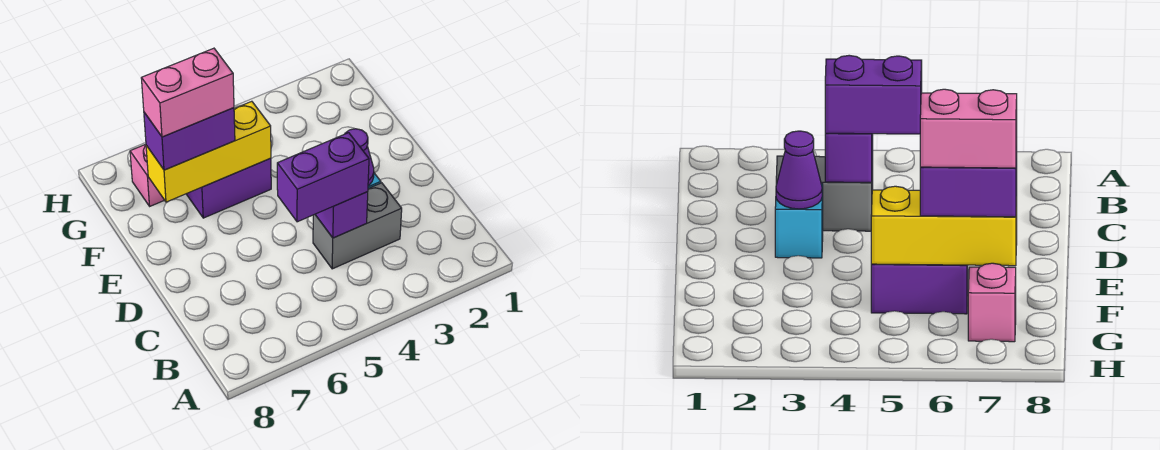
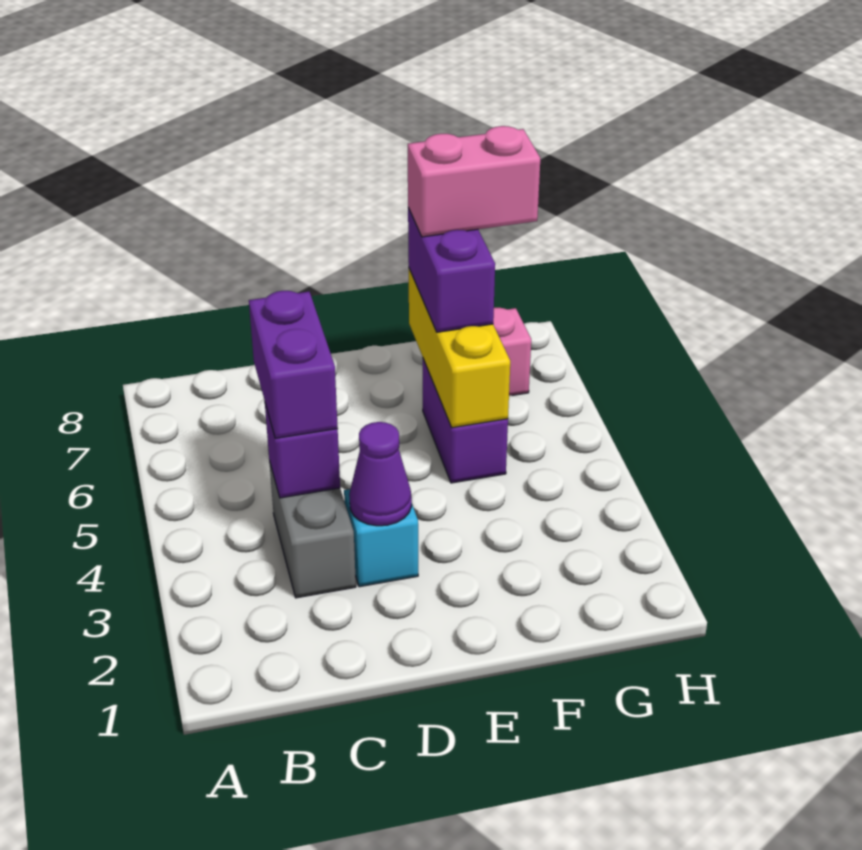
pink 1x2 brick [141,48,234,137] -> pink 1x2 brick turned to [408,126,540,237]

